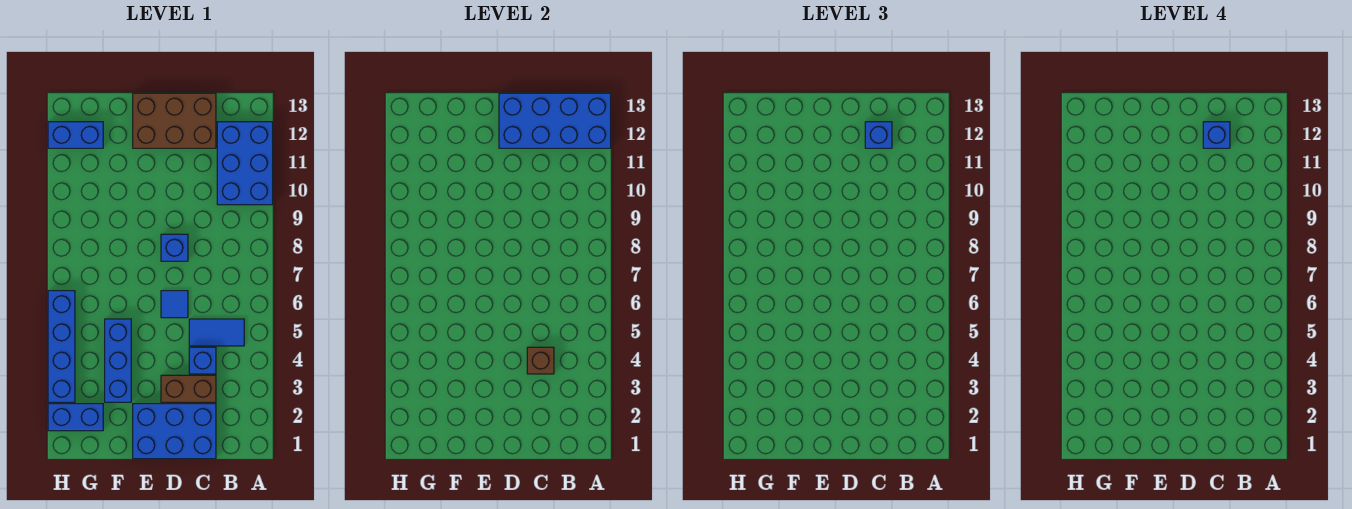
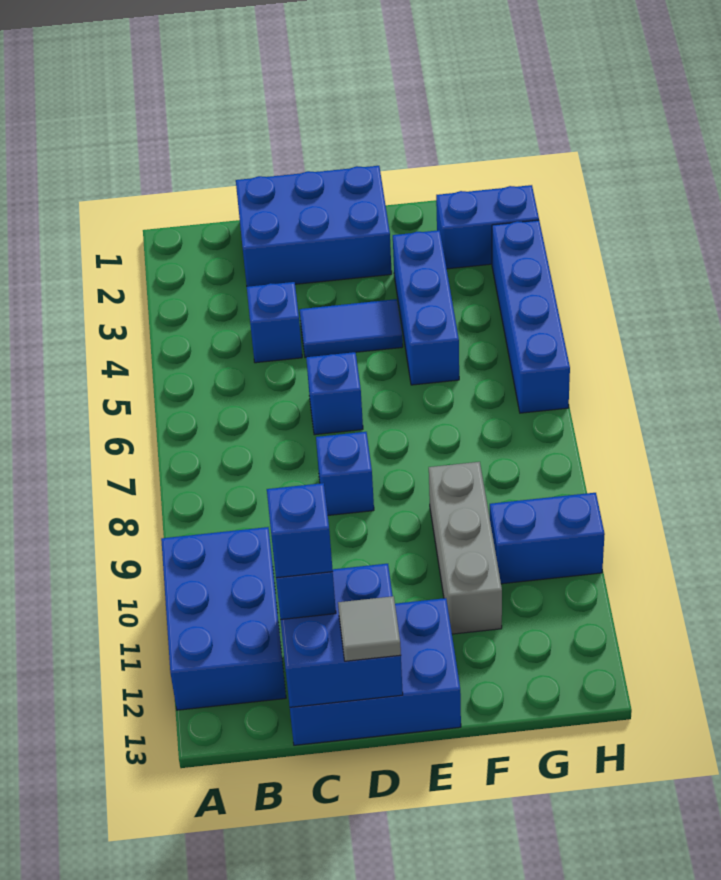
blue 2x4 brick [499,93,611,148] -> blue 2x2 brick [281,564,403,707]
blue 1x2 tile [189,319,244,346] -> blue 1x2 tile moved to [300,299,403,357]
brown 1x2 brick [161,375,216,402] -> none
brown 1x1 brick [527,347,554,374] -> none
brown 2x3 brick [133,93,216,148] -> blue 2x3 brick [290,598,461,745]
blue 1x1 tile [161,291,188,318] -> blue 1x1 brick [306,352,363,435]
none -> grey 1x1 tile [338,596,401,661]
none -> grey 1x3 brick [429,462,502,634]
blue 1x2 brick [48,122,103,148] -> blue 1x2 brick moved to [490,493,605,584]

